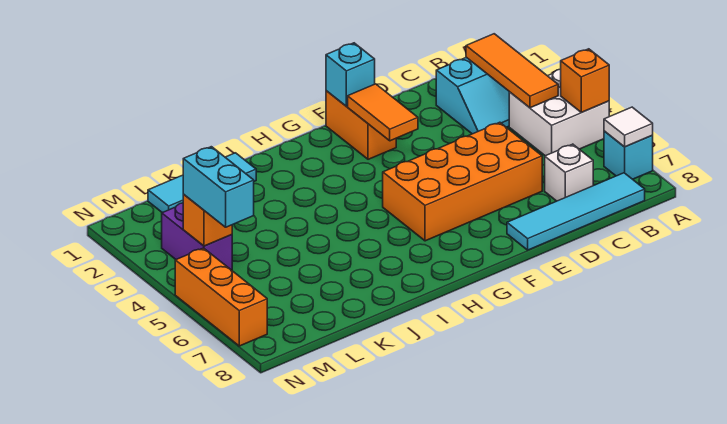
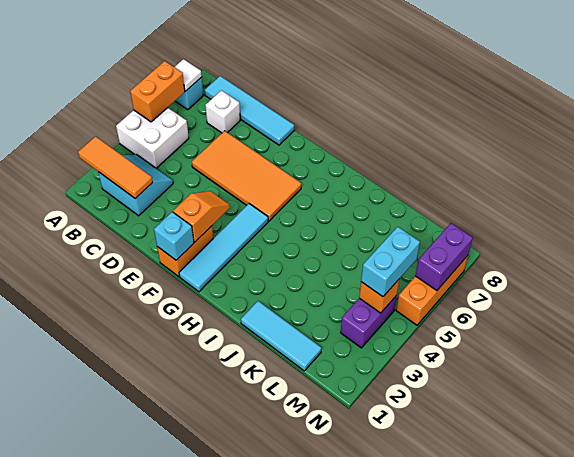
orange 1x1 brick [561,49,609,112] -> orange 1x2 brick [130,61,185,122]
orange 1x3 tile [466,34,558,108] -> orange 1x3 tile turned to [78,136,153,199]
orange 2x4 brick [383,122,542,241] -> orange 2x4 tile [192,131,301,221]
orange 1x2 tile [348,84,418,141] -> orange 1x2 slope [173,191,230,242]
none -> cyan 1x4 tile [179,204,268,292]
none -> purple 1x2 brick [415,223,473,290]

